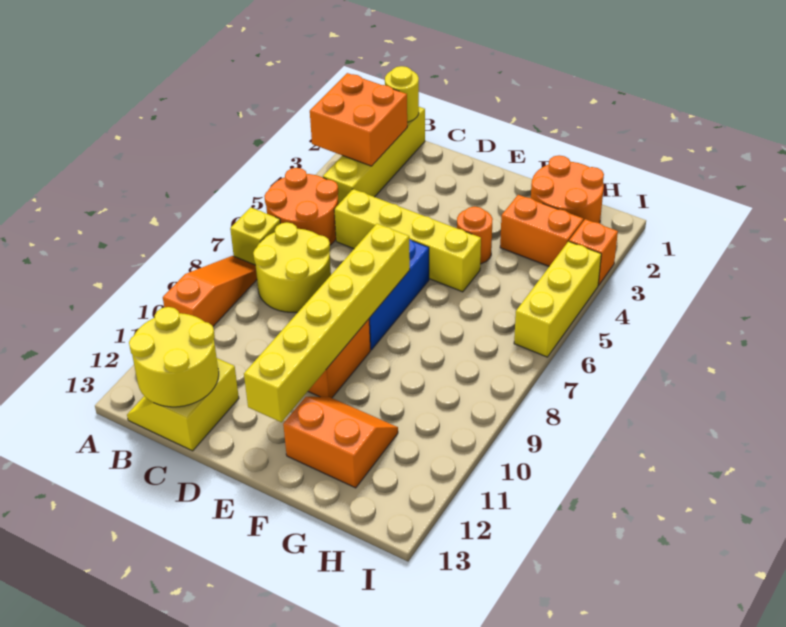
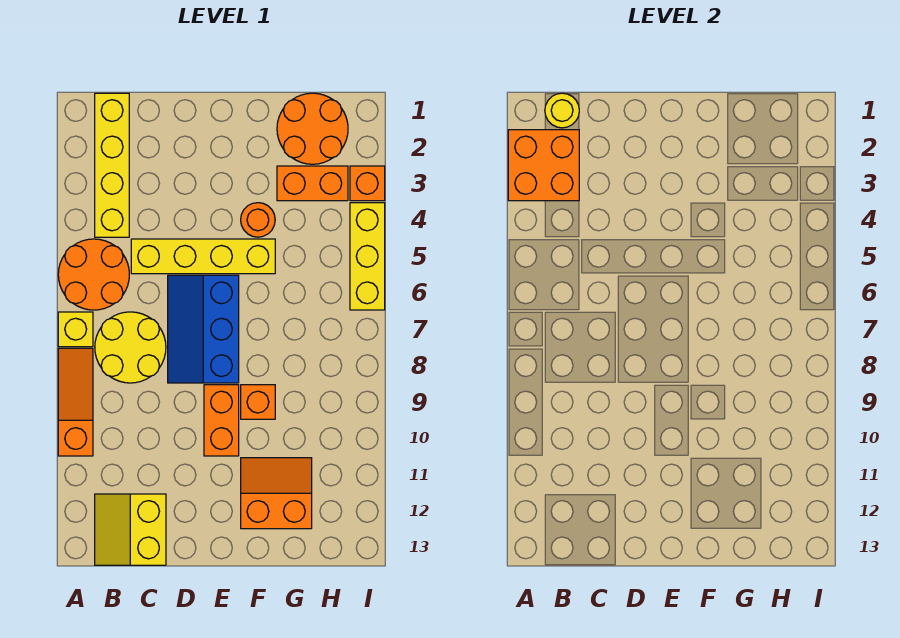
yellow 2x2 round brick [129,307,219,407] -> none
yellow 1x6 brick [244,224,410,422] -> none
none -> orange 1x1 brick [241,385,275,419]

